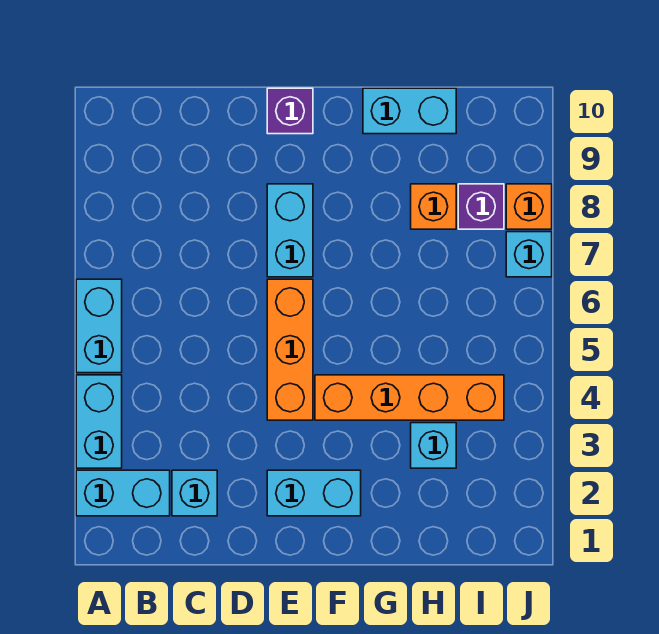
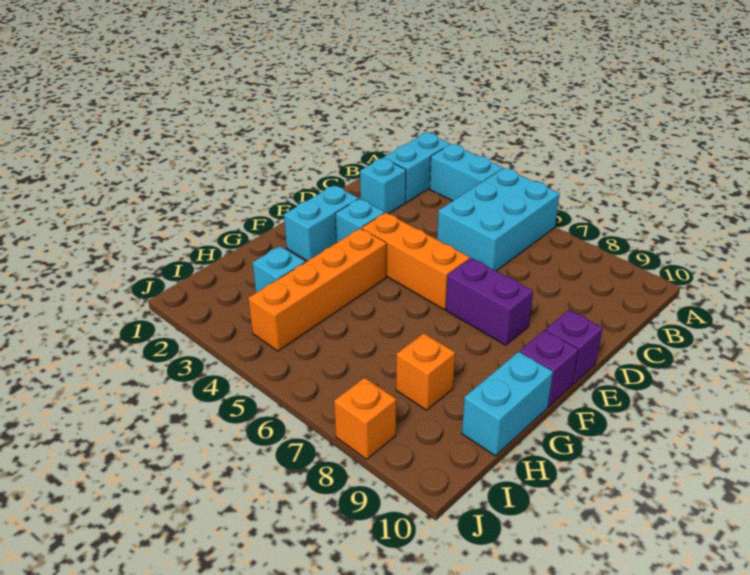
cyan 1x2 brick [76,279,122,373] -> cyan 2x3 brick [437,168,560,271]
cyan 1x2 brick [267,184,313,277] -> purple 1x2 brick [446,258,533,345]
purple 1x1 brick [458,184,504,229] -> purple 1x1 brick moved to [520,330,578,407]
cyan 1x1 brick [506,232,552,277] -> cyan 1x1 brick moved to [335,199,385,242]

